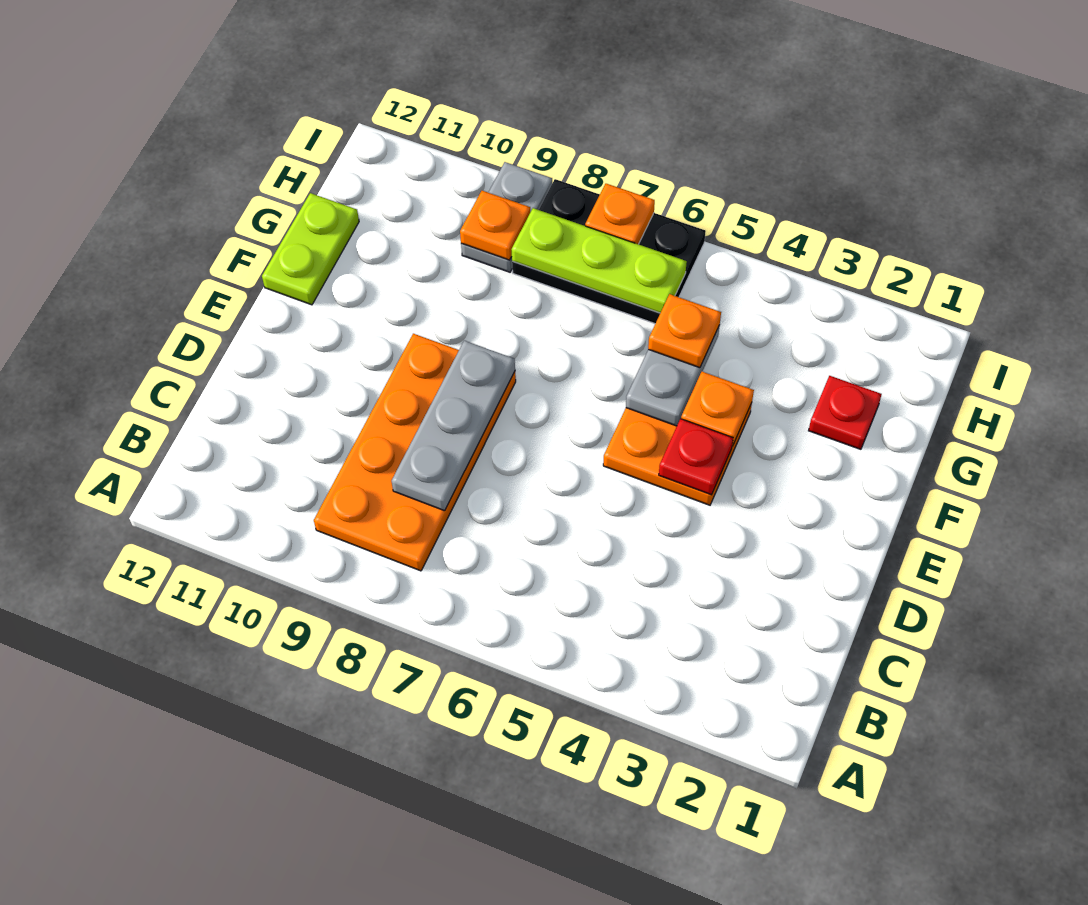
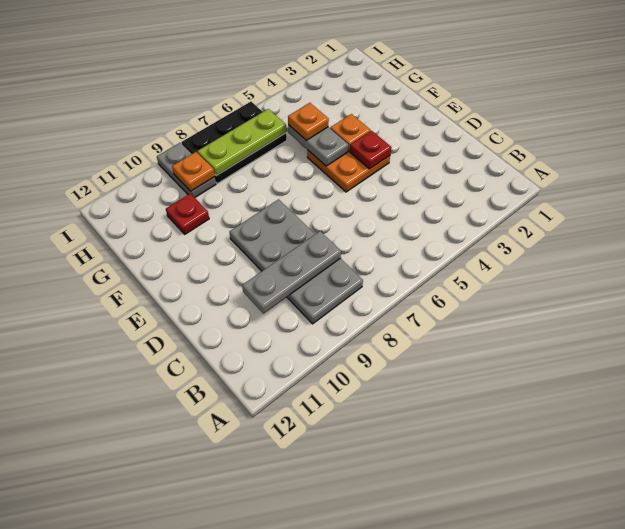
orange 2x4 plate [314,334,516,571] -> grey 2x4 plate [229,199,363,324]
grey 1x3 plate [391,341,515,511] -> grey 1x3 plate turned to [242,231,341,314]
lime 1x2 plate [262,193,359,305] -> none
red 1x1 plate [809,376,882,449] -> red 1x1 plate moved to [166,193,209,234]
orange 1x1 plate [585,184,655,244] -> none

